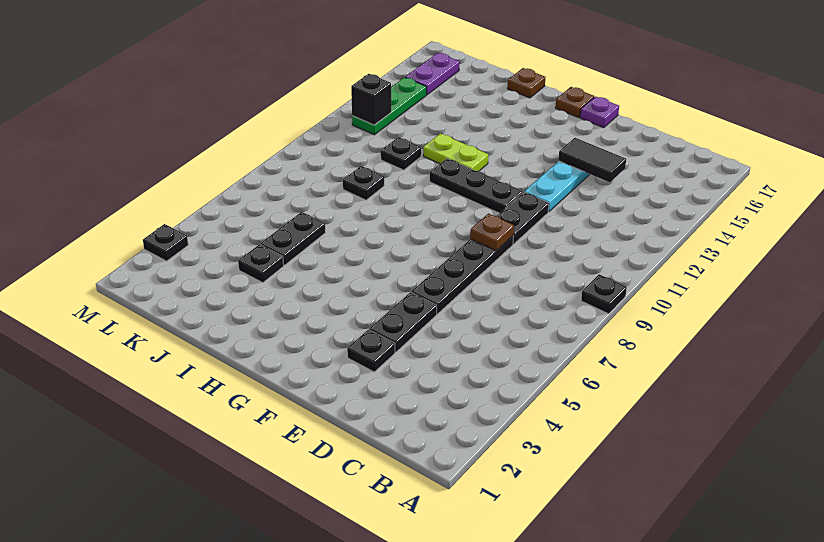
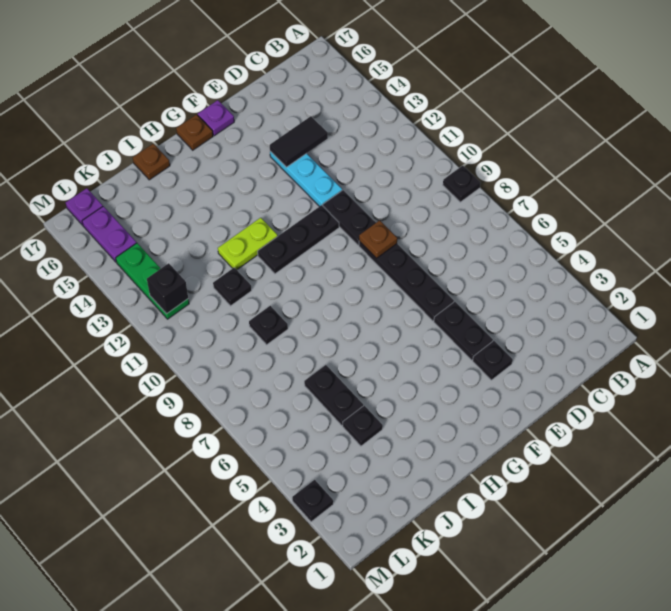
none -> purple 1x1 plate [66,188,103,225]

